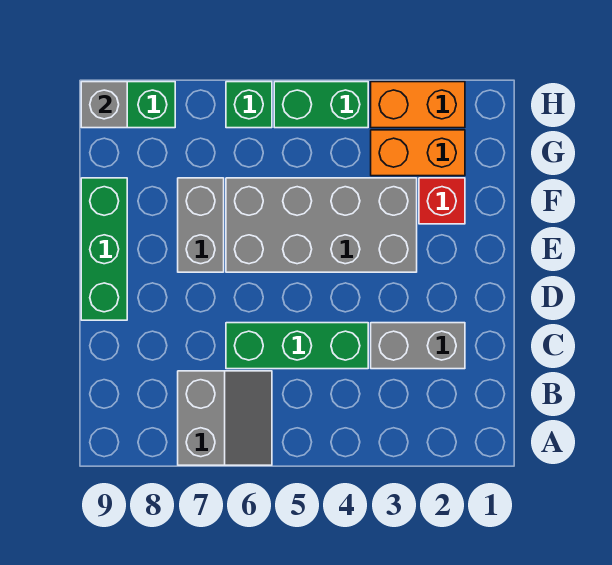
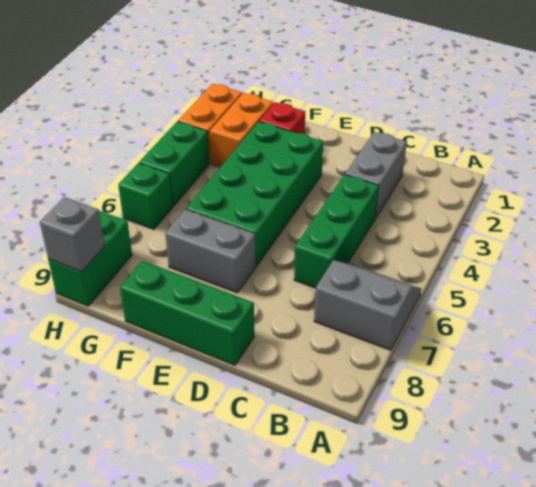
grey 2x4 brick [226,178,417,272] -> green 2x4 brick [186,122,323,266]

